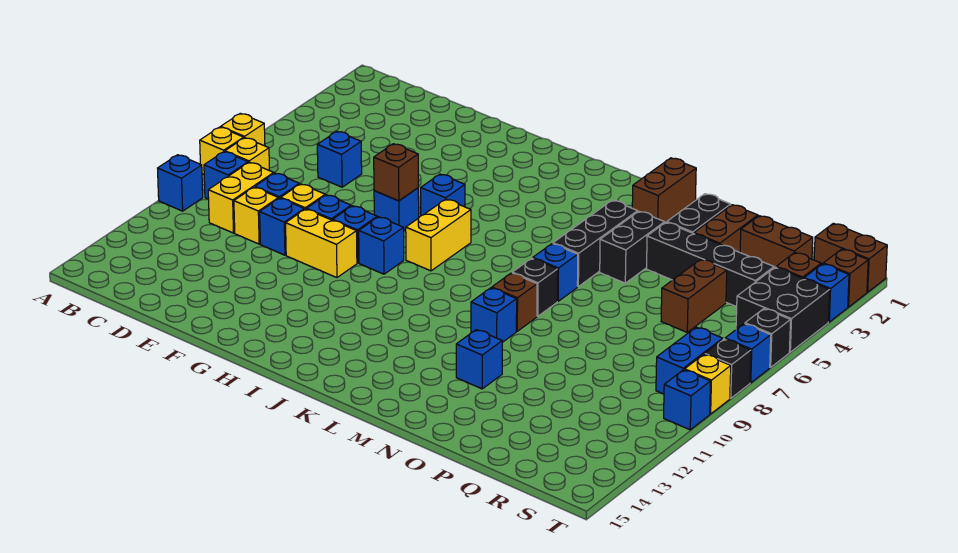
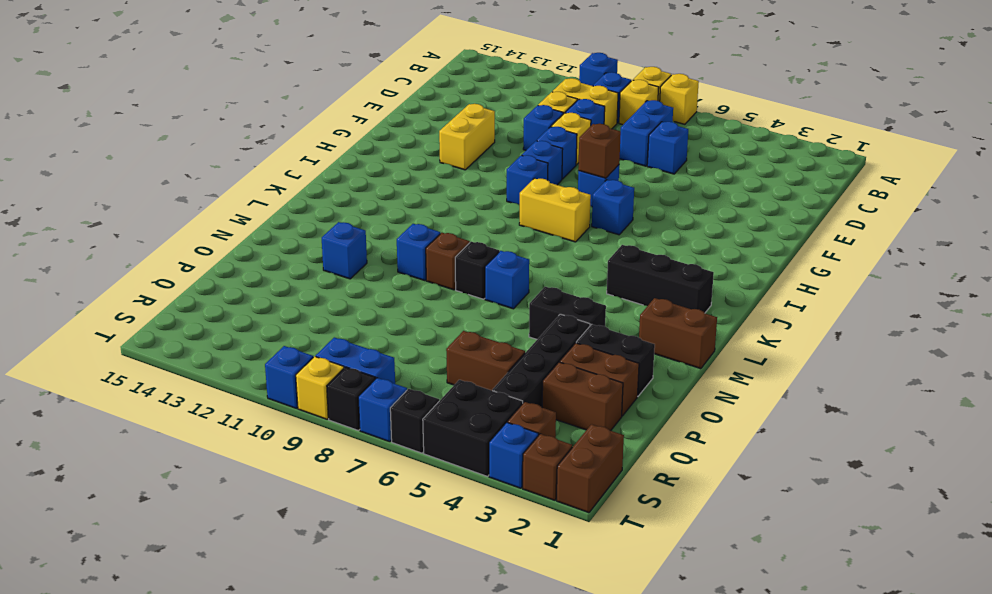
none -> blue 1x2 brick [620,100,673,166]
yellow 1x2 brick [286,209,357,278] -> yellow 1x2 brick moved to [439,104,495,170]
black 1x3 brick [553,200,638,286] -> black 1x3 brick moved to [607,245,714,313]
brown 1x2 brick [740,216,813,268] -> brown 1x2 brick turned to [542,362,623,431]

